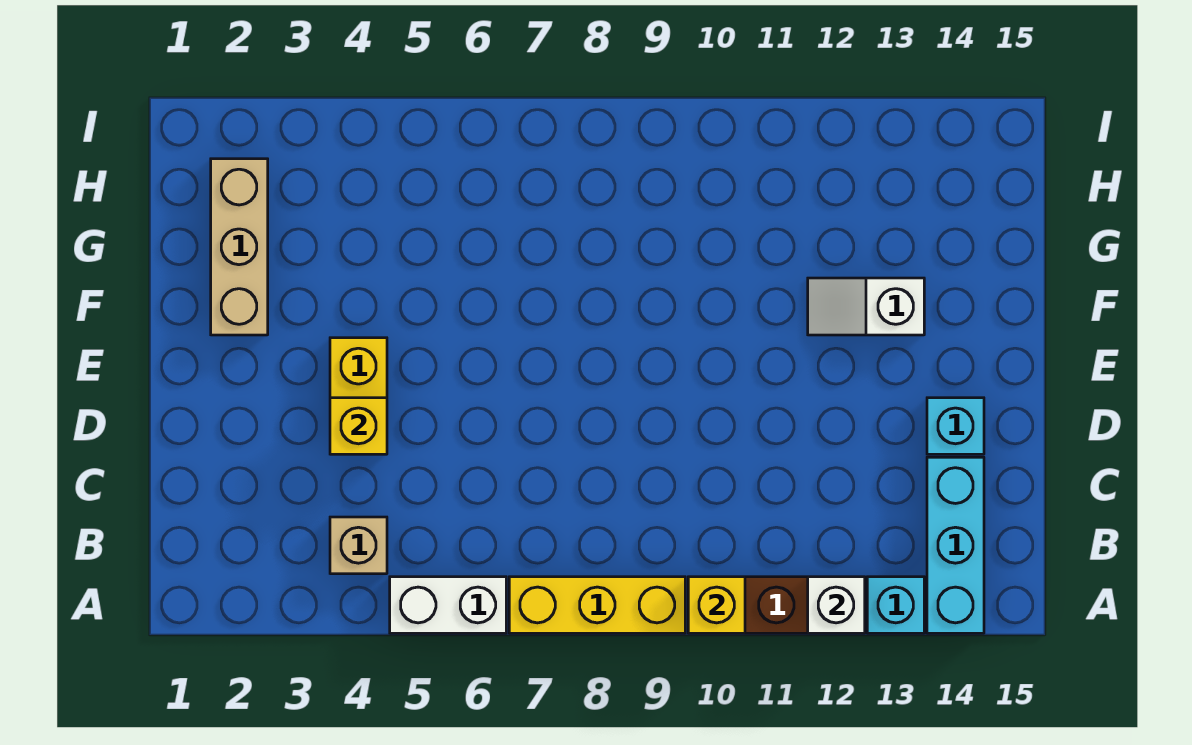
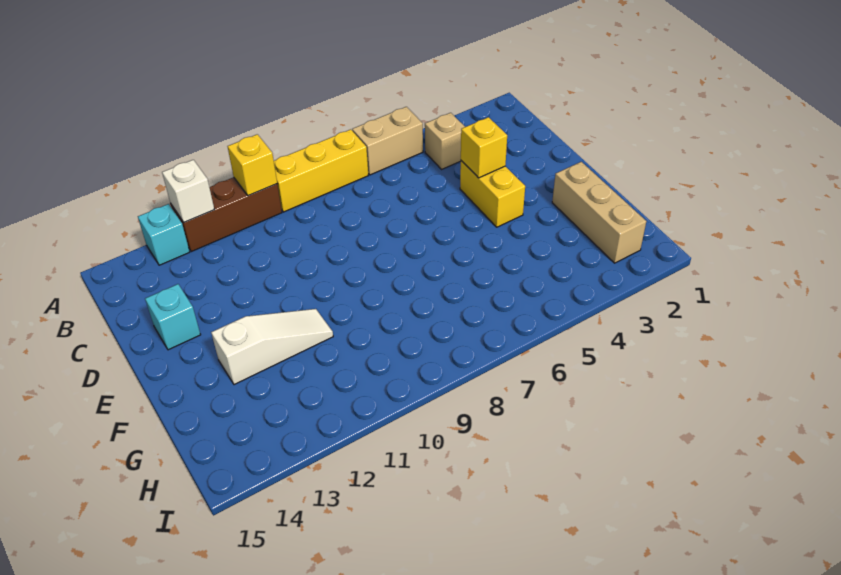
white 1x2 brick [390,577,506,633] -> tan 1x2 brick [352,107,423,175]
cyan 1x3 brick [927,457,984,633] -> none
white 1x2 slope [808,278,924,335] -> white 1x3 slope [211,309,333,385]

